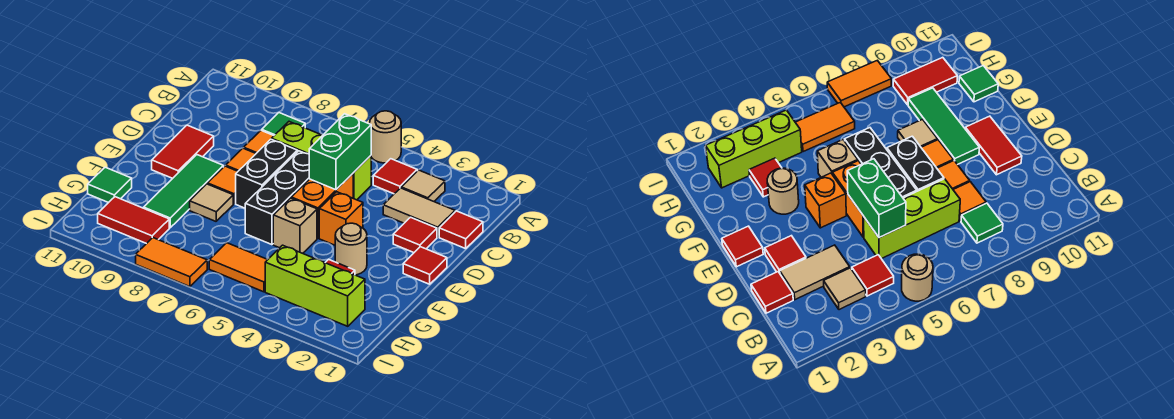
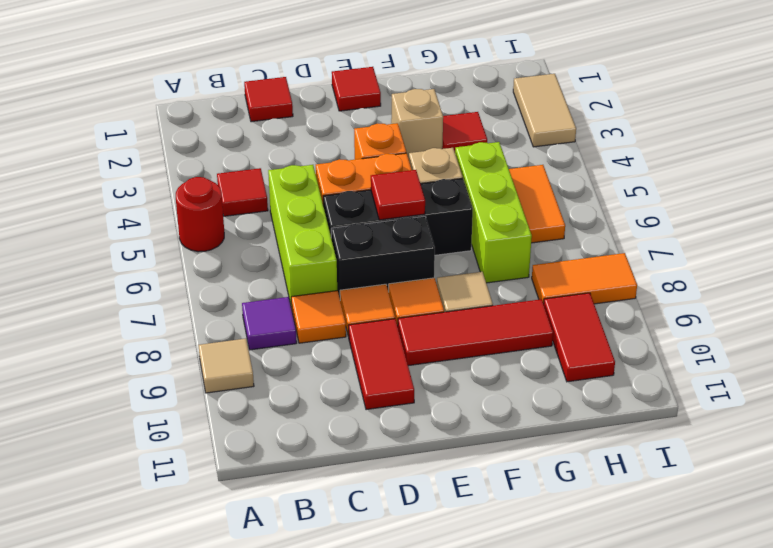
tan 1x1 round brick [370,111,401,163] -> red 1x1 round brick [176,177,224,252]
tan 1x1 tile [401,170,445,201] -> tan 1x1 tile moved to [199,339,254,393]
green 1x1 tile [262,113,305,135] -> purple 1x1 tile [242,297,297,350]
tan 1x2 tile [383,188,455,237] -> tan 1x2 tile moved to [513,74,576,147]
green 1x2 brick [309,114,371,190] -> none
red 1x1 tile [393,217,437,253] -> red 1x1 tile moved to [371,170,425,220]
red 1x2 tile [152,125,214,178] -> red 1x2 tile turned to [349,319,414,410]
green 1x3 tile [144,155,223,228] -> red 1x3 tile [398,299,553,366]
tan 1x1 round brick [335,223,367,275] -> tan 1x1 brick [391,89,443,159]
green 1x1 tile [88,167,132,203] -> none
lime 1x3 brick [265,245,365,326] -> lime 1x3 brick moved to [455,142,532,283]
orange 1x2 tile [136,238,207,287] -> orange 1x2 tile turned to [532,253,637,304]

